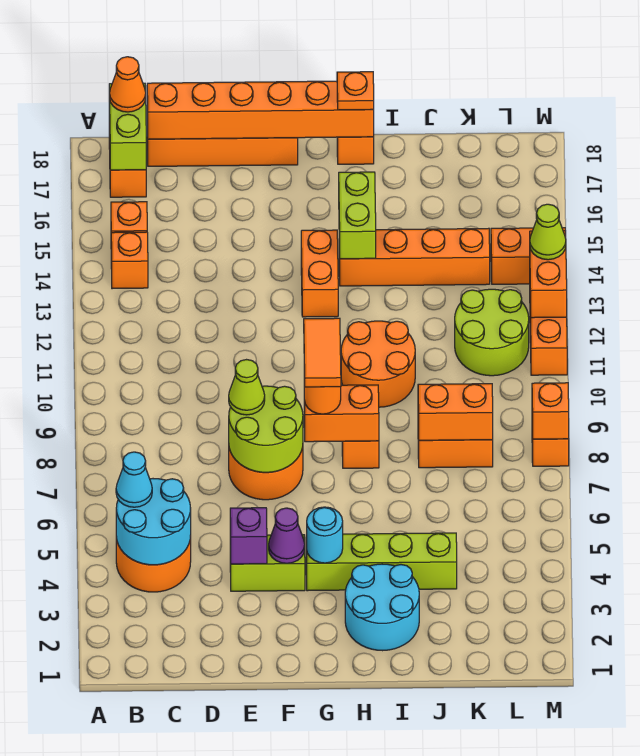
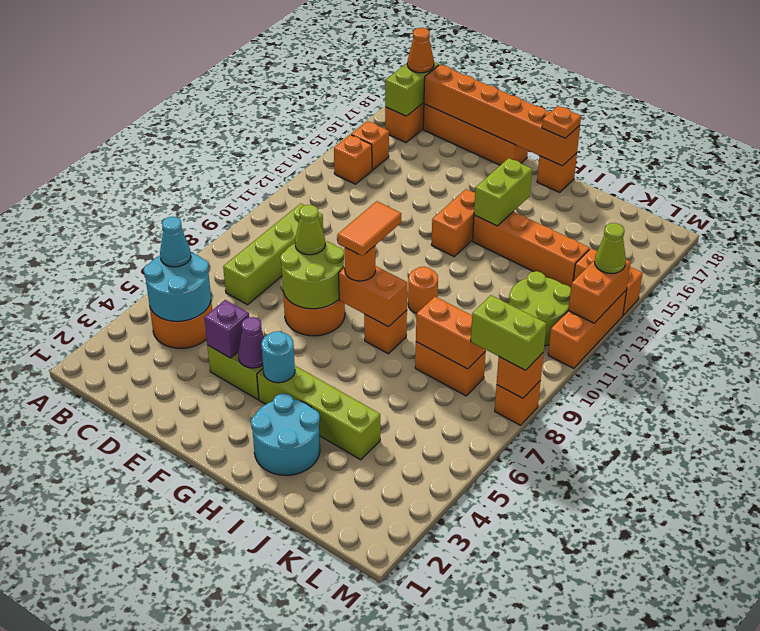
none -> lime 1x4 brick [223,204,323,305]
orange 2x2 round brick [341,321,415,407] -> orange 1x1 round brick [408,267,438,314]
none -> lime 1x2 brick [471,295,546,370]

